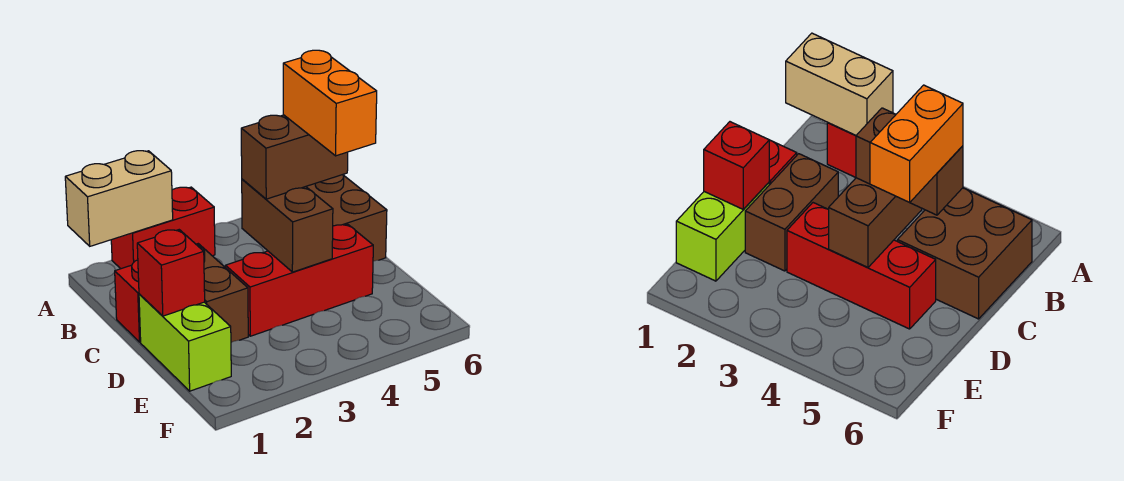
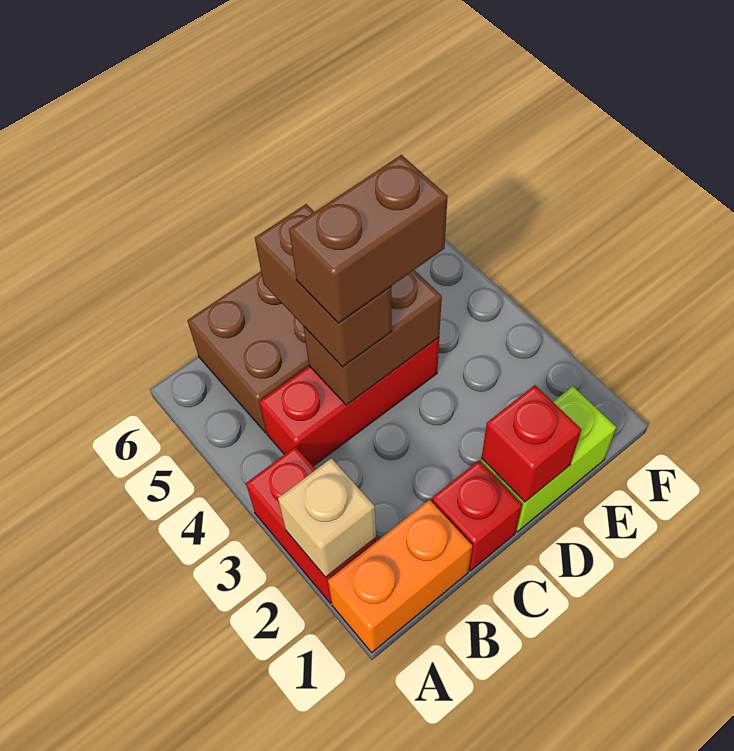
tan 1x2 brick [65,151,173,246] -> tan 1x1 brick [278,458,376,577]
brown 1x2 brick [196,244,248,342] -> brown 1x2 brick moved to [289,155,448,323]
orange 1x2 brick [283,50,377,156] -> orange 1x2 brick moved to [328,500,472,652]
red 1x3 brick [225,224,373,336] -> red 1x3 brick turned to [259,338,439,466]

